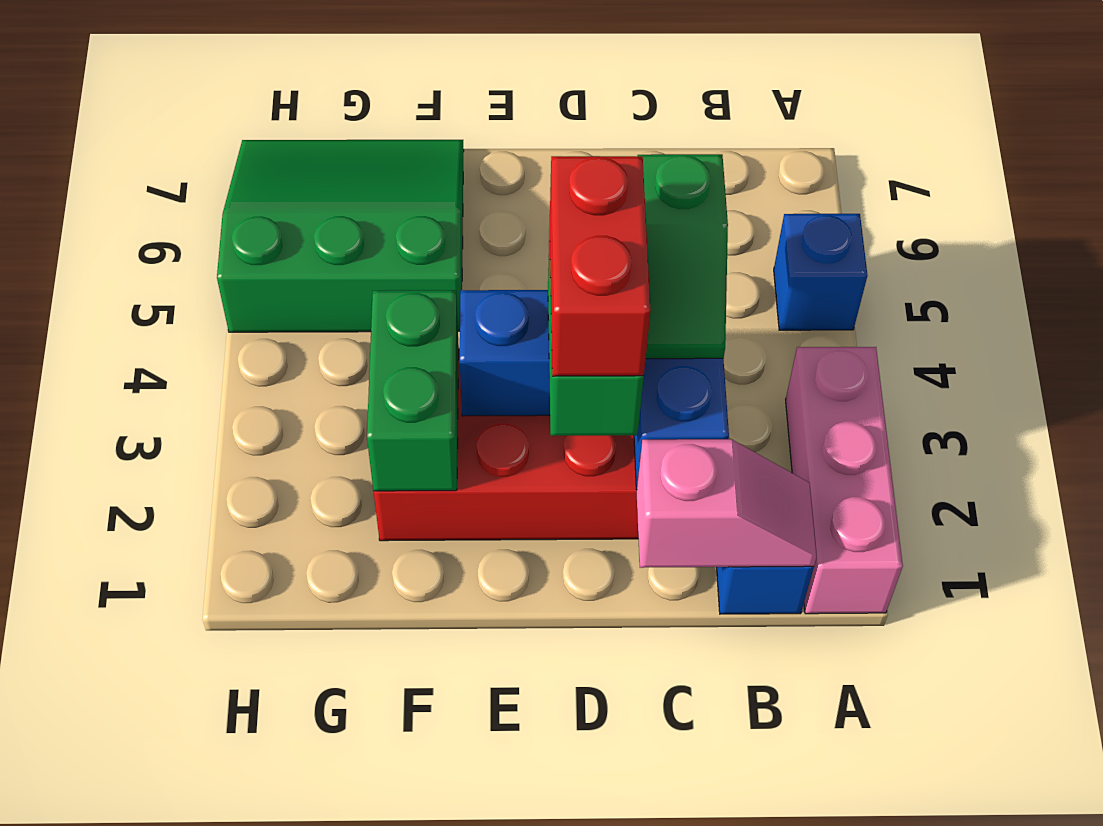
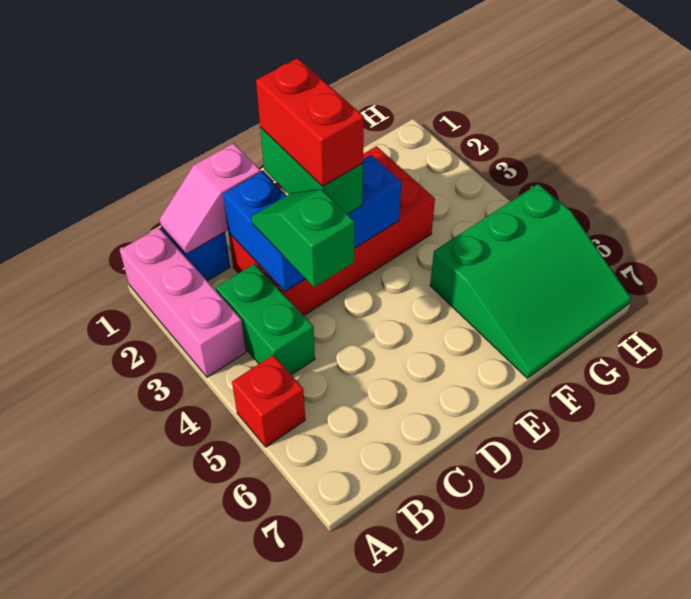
blue 1x1 brick [774,214,868,330] -> red 1x1 brick [232,355,305,447]
green 1x2 brick [367,290,459,491] -> green 1x2 brick moved to [216,264,315,375]

